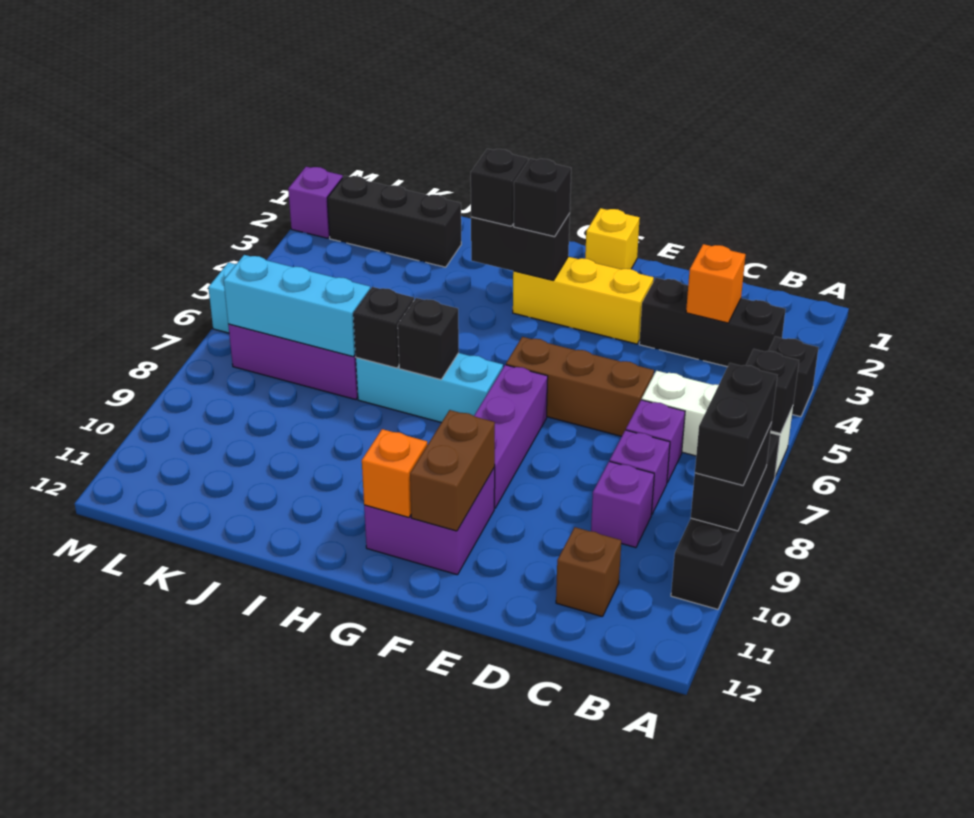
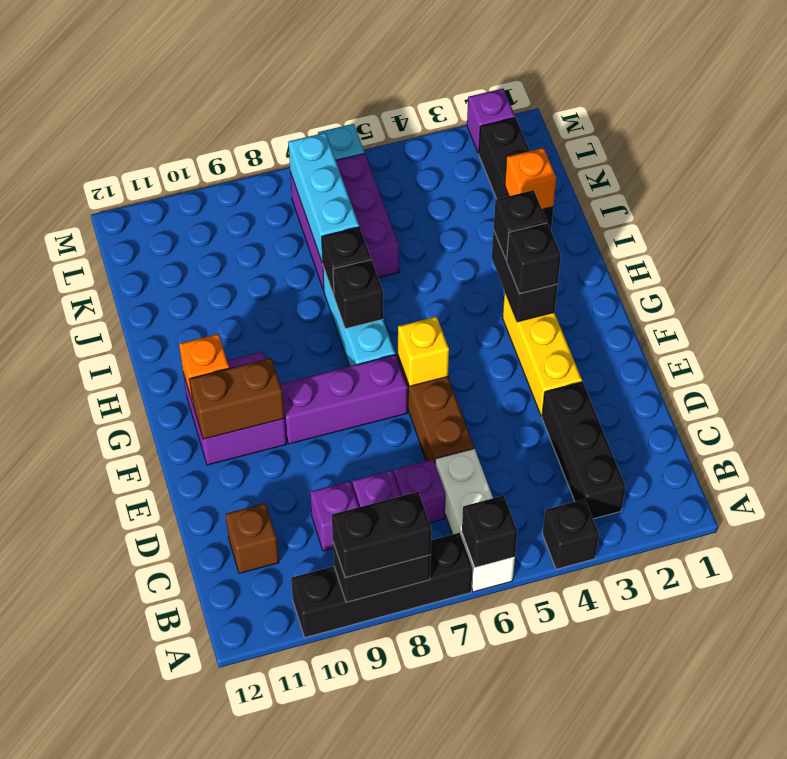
orange 1x1 brick [686,244,746,323] -> orange 1x1 brick moved to [505,148,556,209]
yellow 1x1 brick [585,208,640,269] -> yellow 1x1 brick moved to [398,317,449,386]

